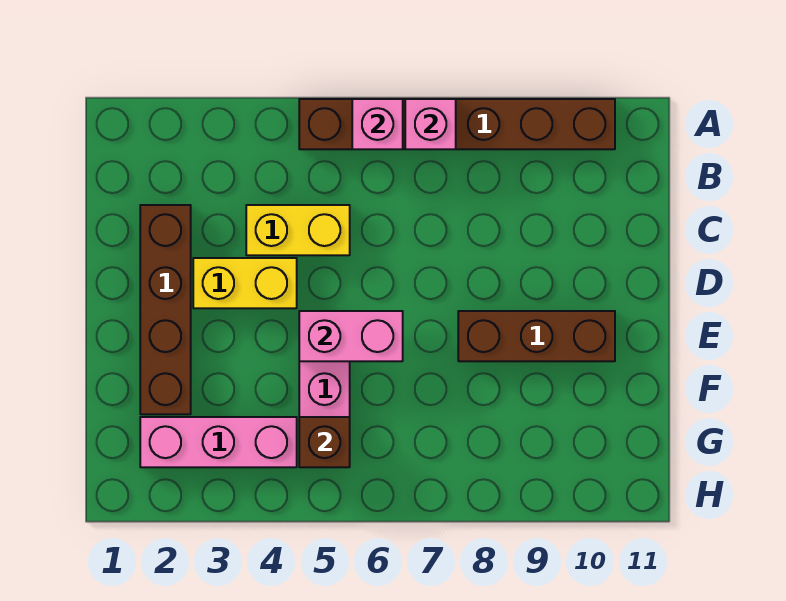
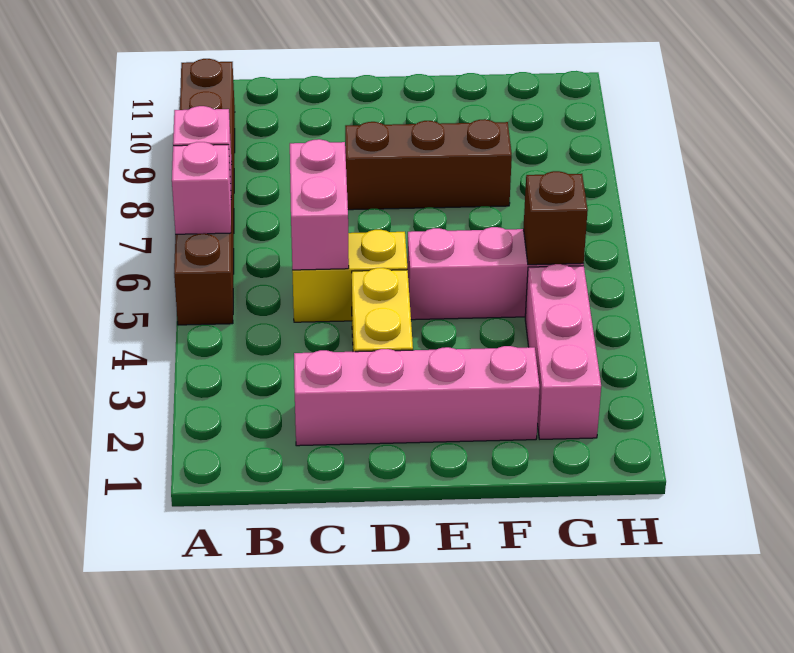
brown 1x4 brick [140,205,191,414] -> pink 1x4 brick [294,346,540,446]
yellow 1x2 brick [246,205,350,255] -> yellow 1x2 brick turned to [292,230,407,322]
pink 1x2 brick [299,311,403,361] -> pink 1x2 brick moved to [290,139,349,270]
brown 1x3 brick [458,311,615,361] -> brown 1x3 brick turned to [345,119,512,210]

